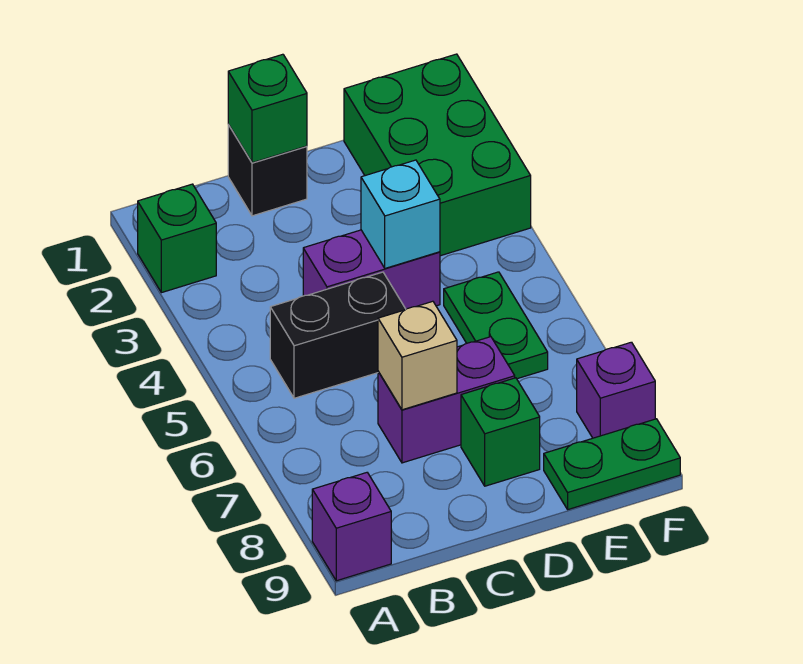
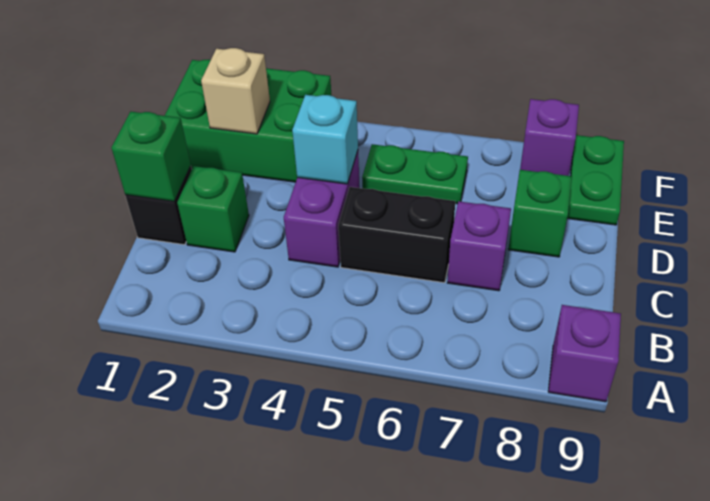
green 1x1 brick [138,184,216,293] -> green 1x1 brick moved to [177,166,249,252]
black 1x2 brick [270,272,406,398] -> black 1x2 brick turned to [338,187,455,283]
purple 1x2 brick [378,337,515,463] -> purple 1x1 brick [448,201,511,291]
tan 1x1 brick [378,301,457,410] -> tan 1x1 brick moved to [201,48,270,134]

